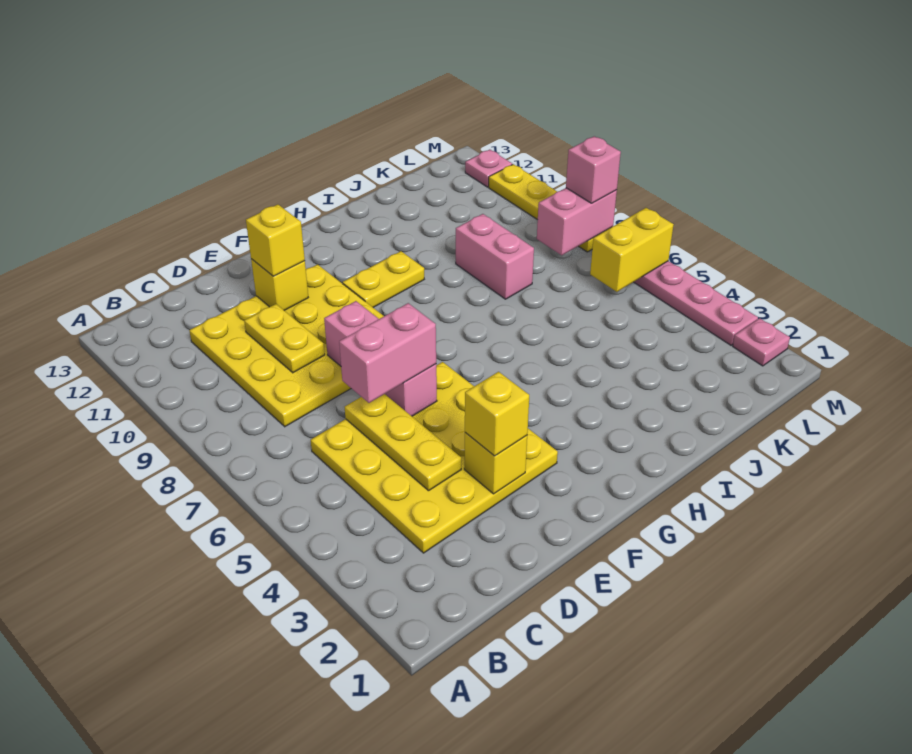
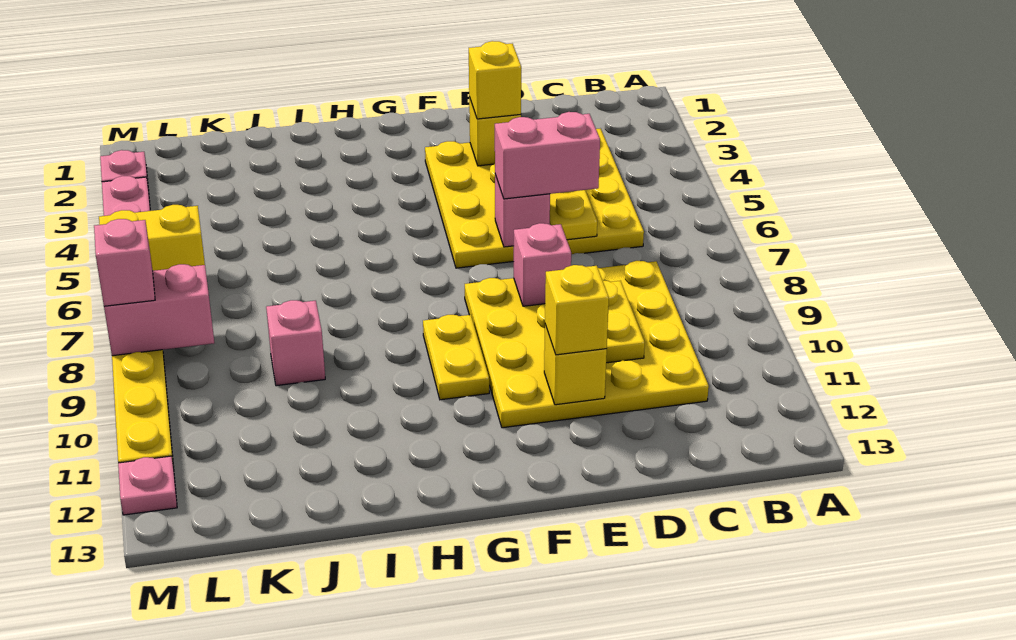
yellow 1x2 plate [343,251,424,307] -> yellow 1x2 plate turned to [423,315,489,400]
pink 1x2 brick [456,214,534,299] -> pink 1x1 brick [266,300,325,386]

